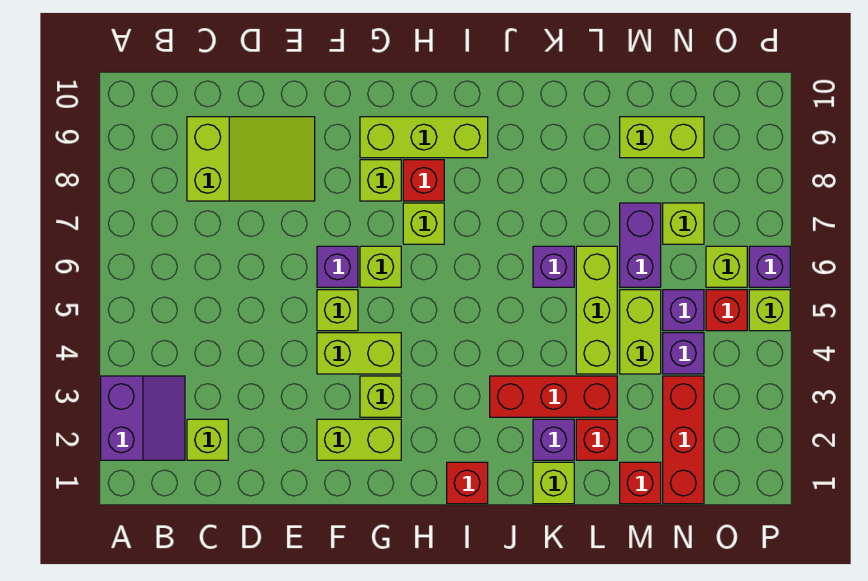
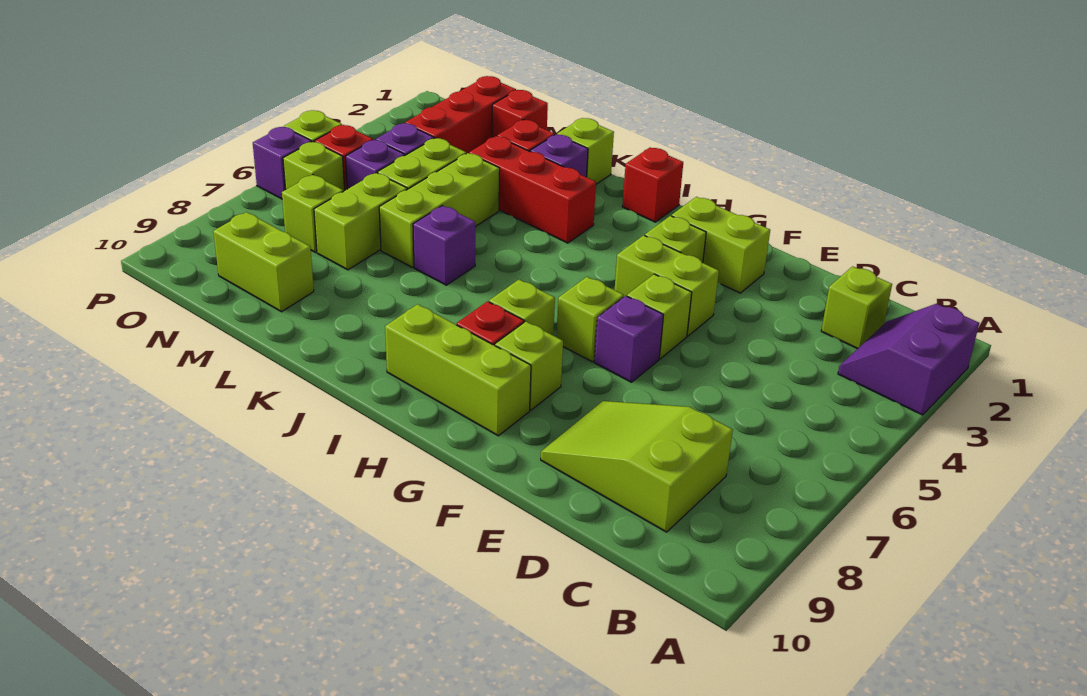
purple 1x2 brick [620,203,661,287] -> lime 1x2 brick [314,173,407,270]

